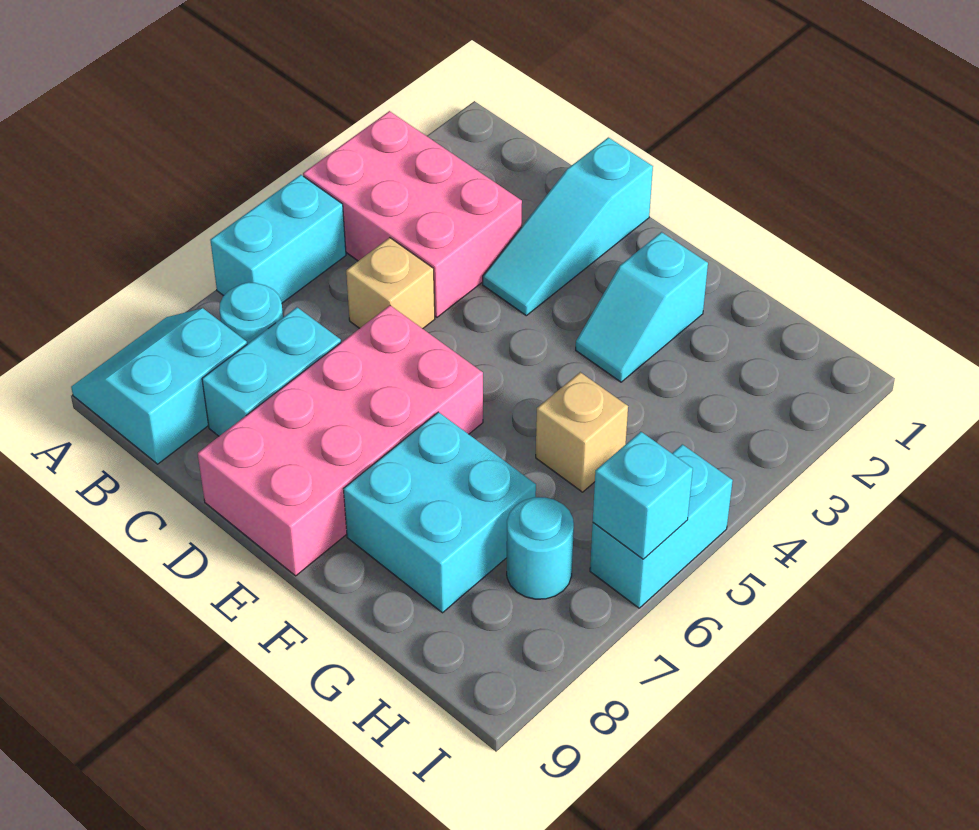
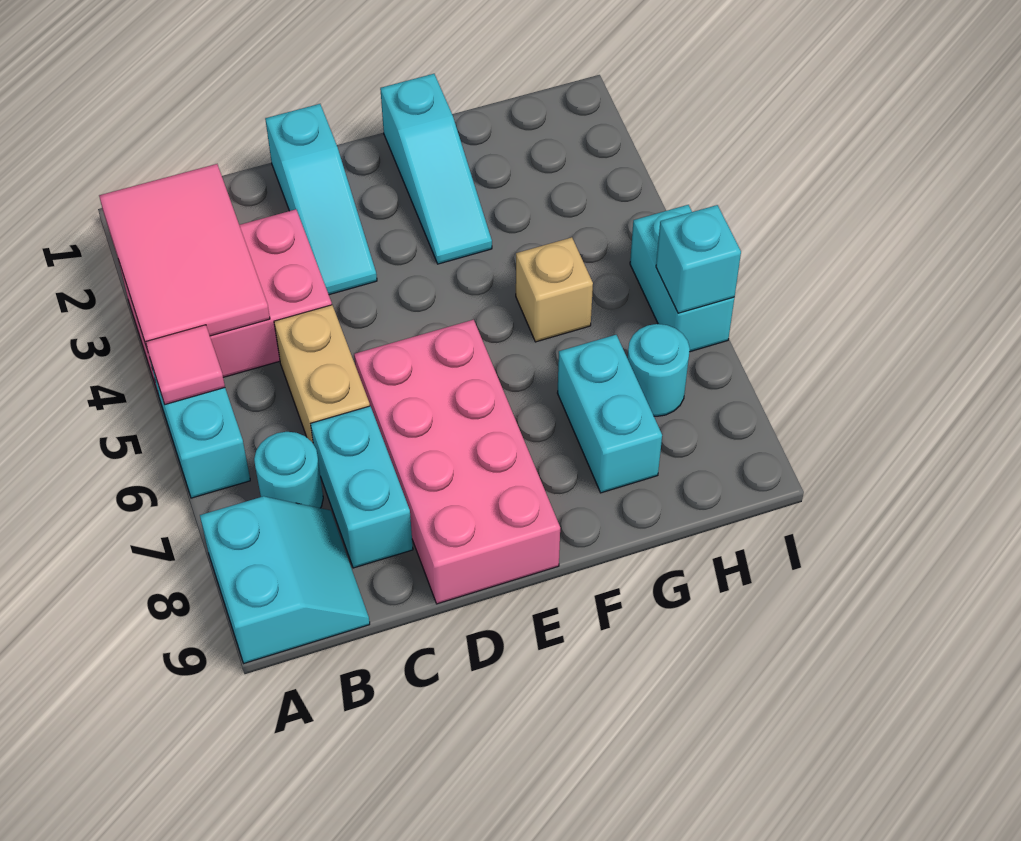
none -> pink 2x3 tile [99,164,270,351]
none -> pink 1x1 tile [146,325,225,404]
cyan 2x2 slope [71,308,247,464] -> cyan 2x2 slope turned to [200,496,370,663]
tan 1x1 brick [346,238,435,329] -> tan 1x2 brick [274,305,370,442]
cyan 1x2 slope [576,232,708,382] -> cyan 1x3 slope [380,74,492,264]
cyan 2x2 brick [344,412,536,613] -> cyan 1x2 brick [558,335,662,493]

